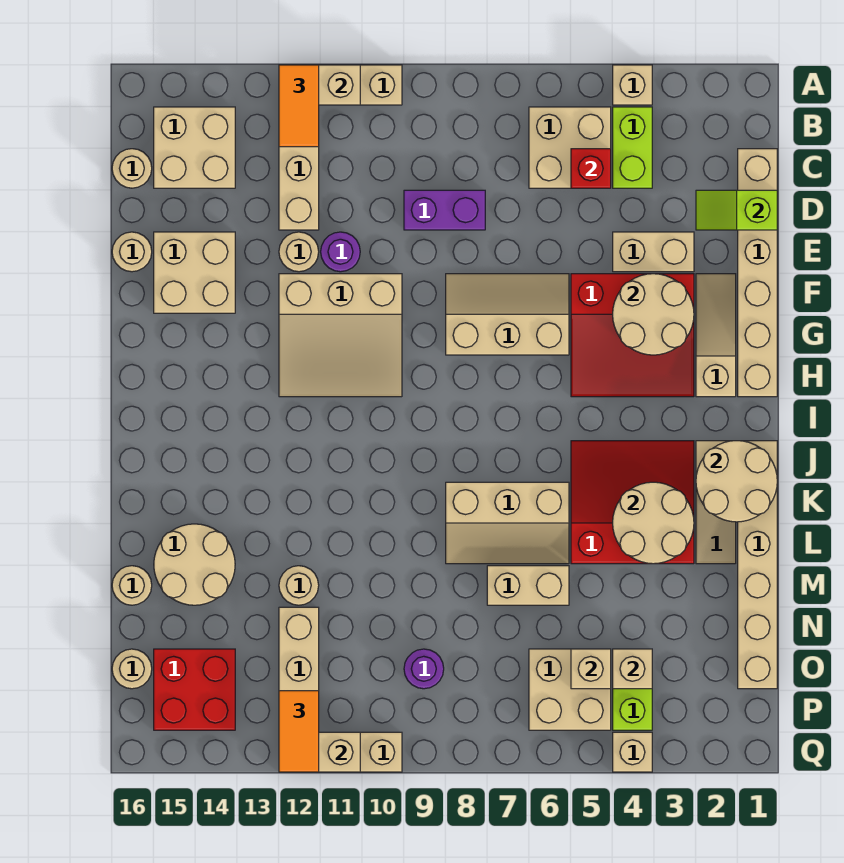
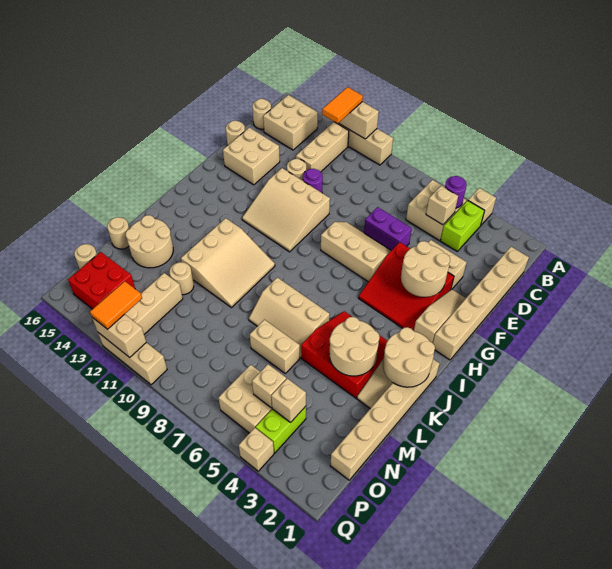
red 1x1 brick [571,149,611,188] -> tan 1x1 brick [426,186,458,225]
lime 1x2 slope [696,190,777,230] -> none
purple 1x2 brick [404,190,485,230] -> purple 1x2 brick moved to [364,207,412,251]
none -> tan 3x3 slope [181,218,275,308]
purple 1x1 round brick [404,649,444,689] -> purple 1x1 round brick moved to [445,176,467,208]

